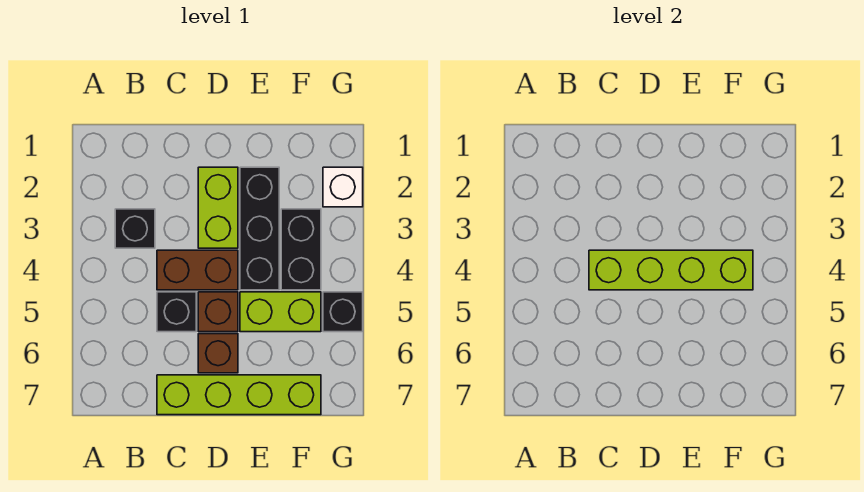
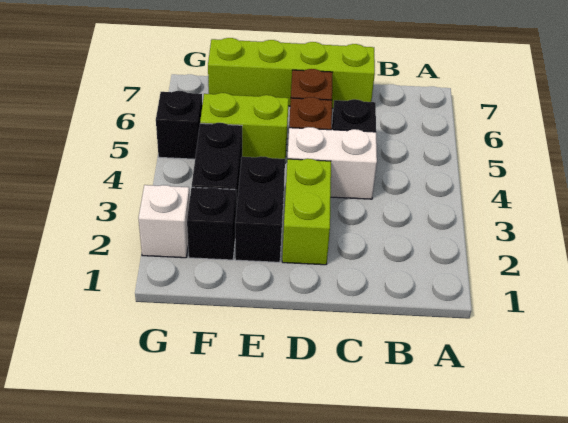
black 1x1 brick [115,209,155,248] -> black 1x1 brick moved to [187,187,236,260]
brown 1x2 brick [157,250,238,290] -> white 1x2 brick [287,127,377,199]
lime 1x4 brick [589,250,753,290] -> none
black 1x3 brick [240,167,279,290] -> black 1x2 brick [235,157,285,262]

